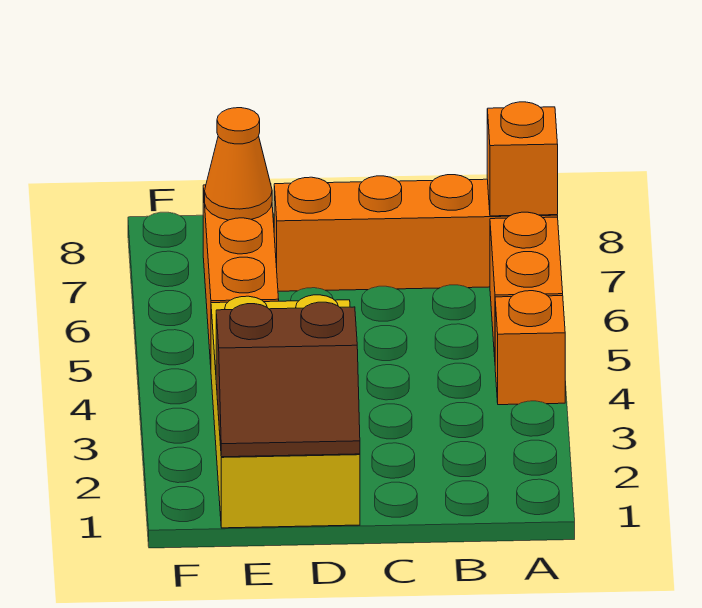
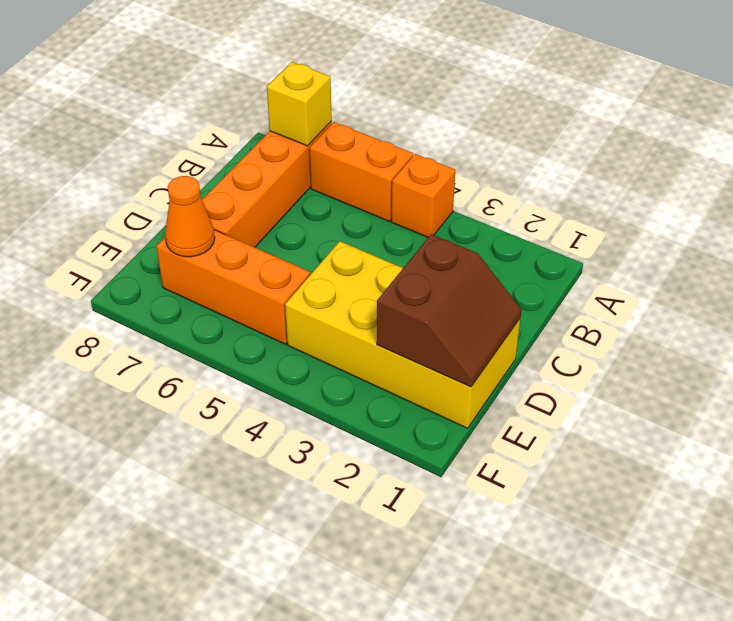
orange 1x1 brick [487,102,558,216] -> yellow 1x1 brick [267,62,332,146]

